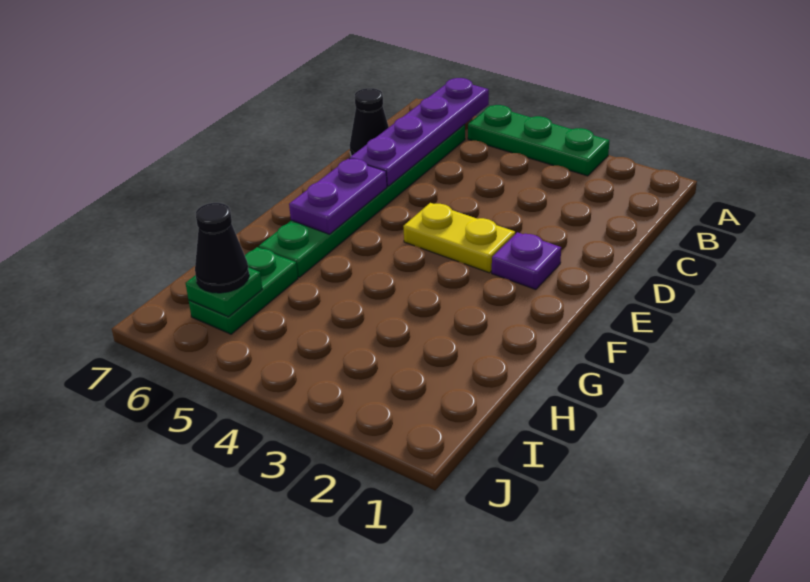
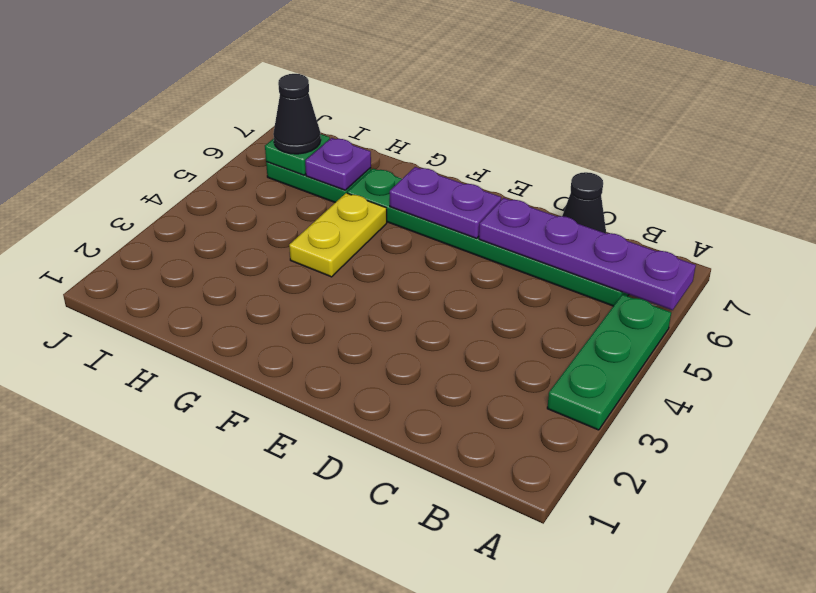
purple 1x1 plate [492,232,561,289] -> purple 1x1 plate moved to [305,138,371,190]
yellow 1x2 plate [403,203,515,273] -> yellow 1x2 plate moved to [289,193,387,277]

